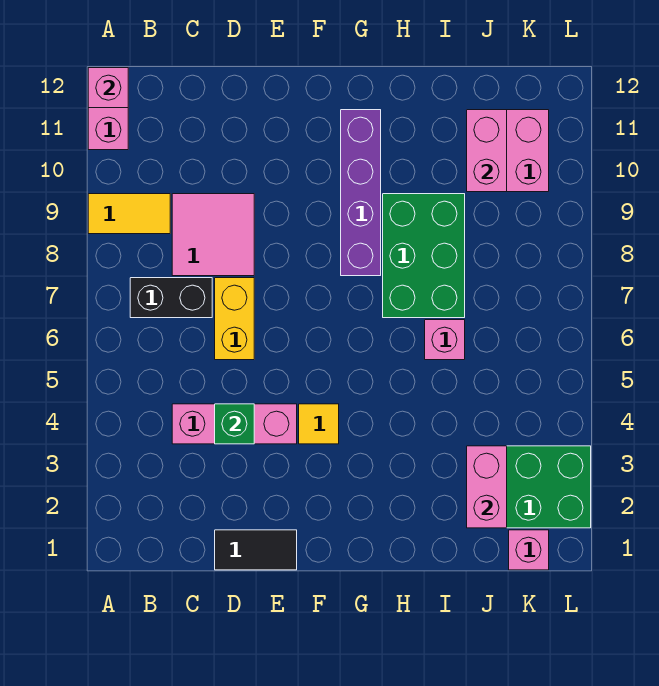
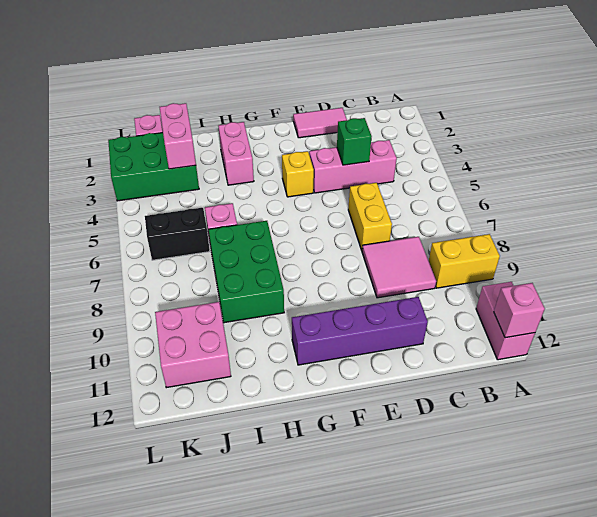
yellow 1x2 tile [88,194,170,234] -> yellow 1x2 brick [429,234,500,288]
black 1x2 brick [130,278,212,318] -> black 1x2 brick moved to [145,208,210,260]
black 1x2 tile [215,530,297,570] -> pink 1x2 tile [293,108,347,138]
yellow 1x1 tile [299,404,339,444] -> yellow 1x1 brick [282,151,314,197]
purple 1x4 brick [341,110,381,276] -> purple 1x4 brick turned to [292,297,428,365]
pink 1x2 brick [467,110,507,192] -> pink 1x2 brick moved to [218,122,254,185]

